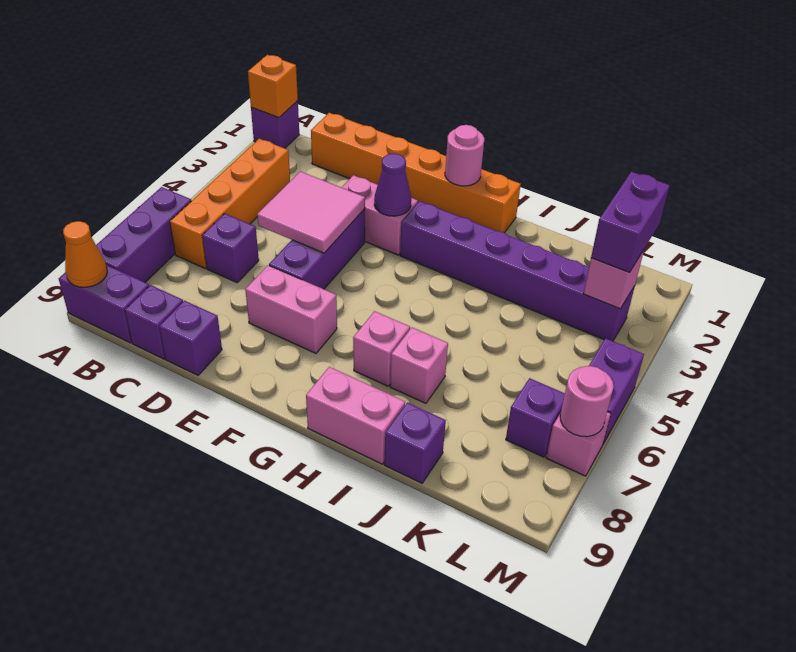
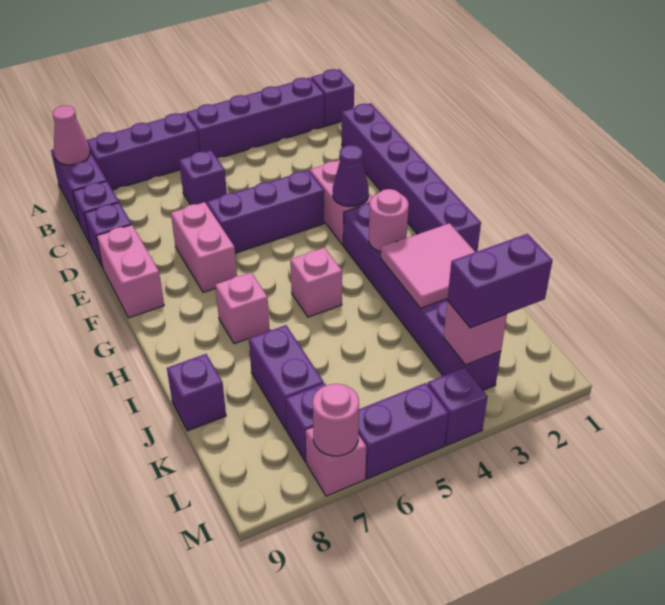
orange 1x1 brick [248,55,298,118] -> none
none -> purple 1x4 brick [186,78,324,159]
orange 1x1 cone [63,221,107,287] -> pink 1x1 cone [53,106,90,165]
orange 1x4 brick [170,139,290,268] -> none
orange 1x6 brick [311,113,521,233] -> purple 1x6 brick [342,103,481,252]
pink 2x2 tile [257,171,365,253] -> pink 2x2 tile moved to [381,223,475,308]
pink 1x1 round brick [445,125,484,186] -> pink 1x1 round brick moved to [369,189,409,252]
pink 1x2 brick [306,367,405,464] -> pink 1x2 brick moved to [97,225,164,318]
pink 1x1 brick [390,328,448,403] -> pink 1x1 brick moved to [290,248,342,317]
none -> purple 1x2 brick [249,325,324,430]
none -> purple 1x1 brick [428,368,488,446]

